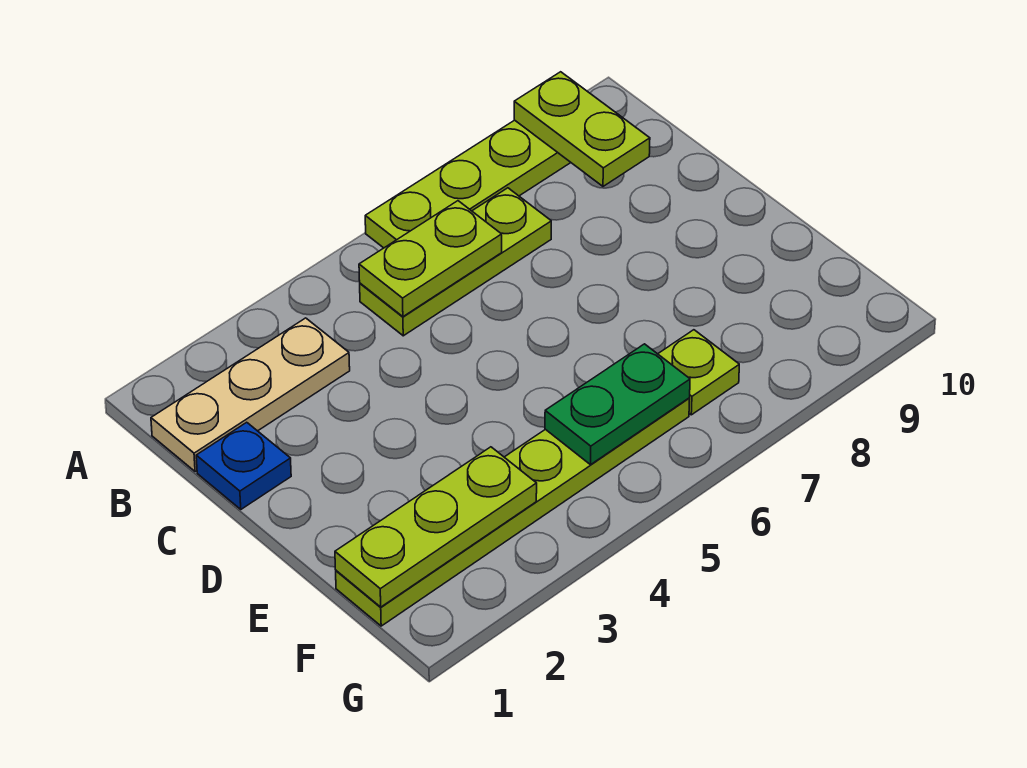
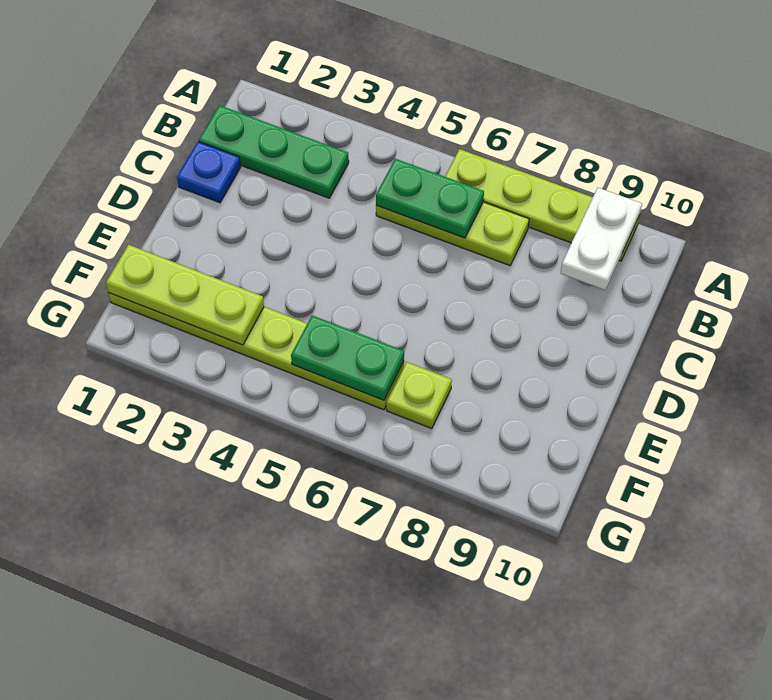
lime 1x2 plate [514,72,650,186] -> white 1x2 plate [561,188,642,290]
tan 1x3 plate [151,318,350,472] -> green 1x3 plate [199,105,349,198]
lime 1x2 plate [359,201,502,317] -> green 1x2 plate [376,159,484,238]

